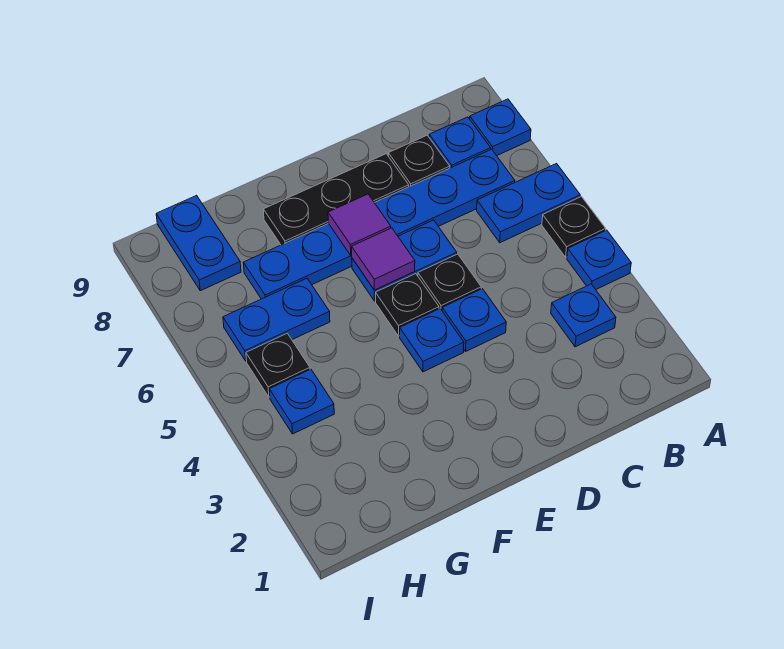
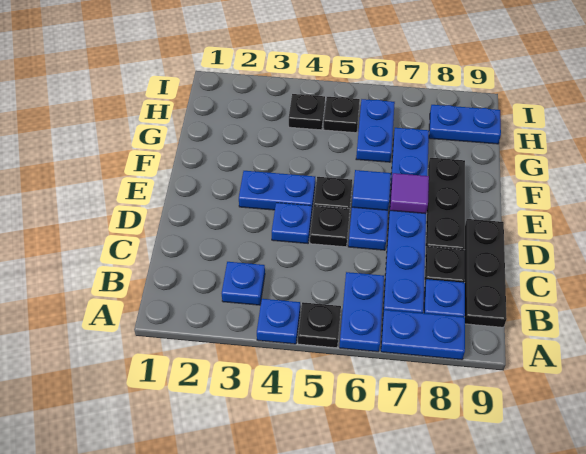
blue 1x1 plate [470,99,531,156] -> blue 1x2 plate [381,310,465,360]
none -> black 1x3 plate [465,219,507,327]
blue 1x1 plate [400,309,464,372] -> blue 1x2 plate [239,171,315,210]
purple 1x1 tile [351,228,415,290] -> blue 1x1 tile [352,170,391,210]
blue 1x1 plate [269,369,334,434] -> black 1x1 plate [289,94,325,130]

